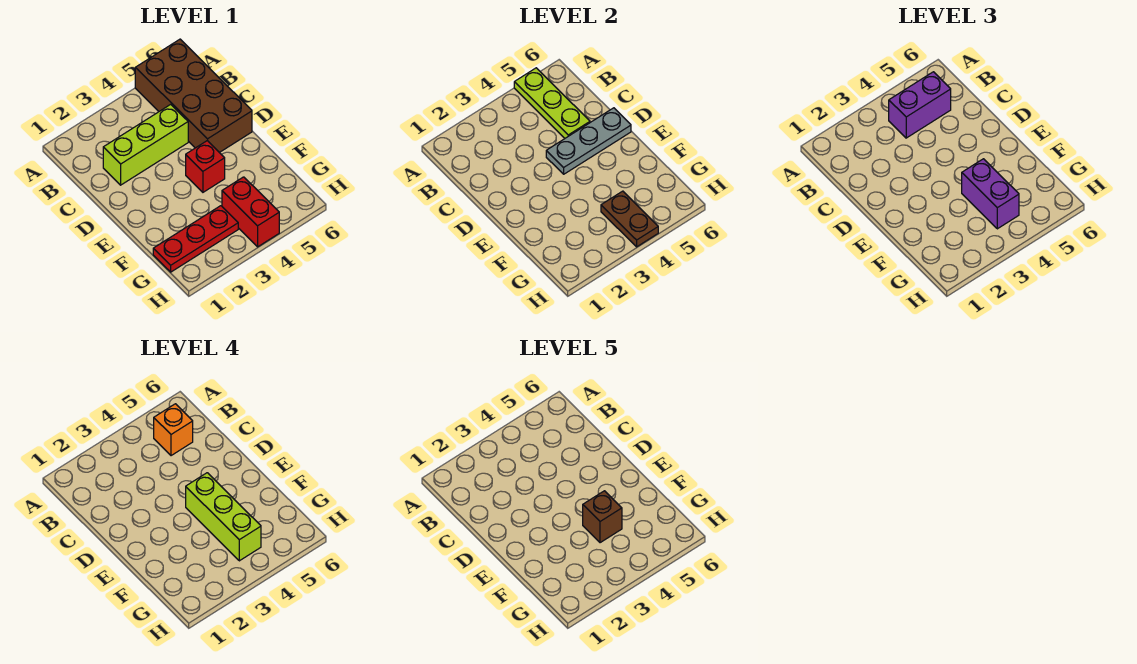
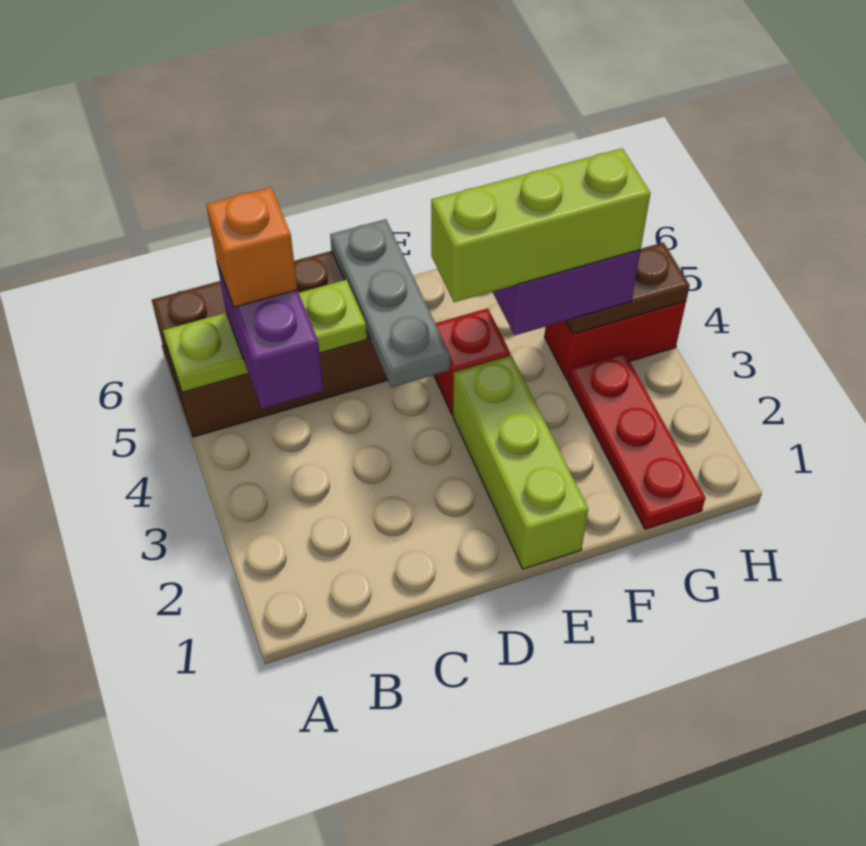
lime 1x3 brick [103,104,188,185] -> lime 1x3 brick moved to [453,356,588,569]
brown 1x1 brick [583,491,622,543] -> none

